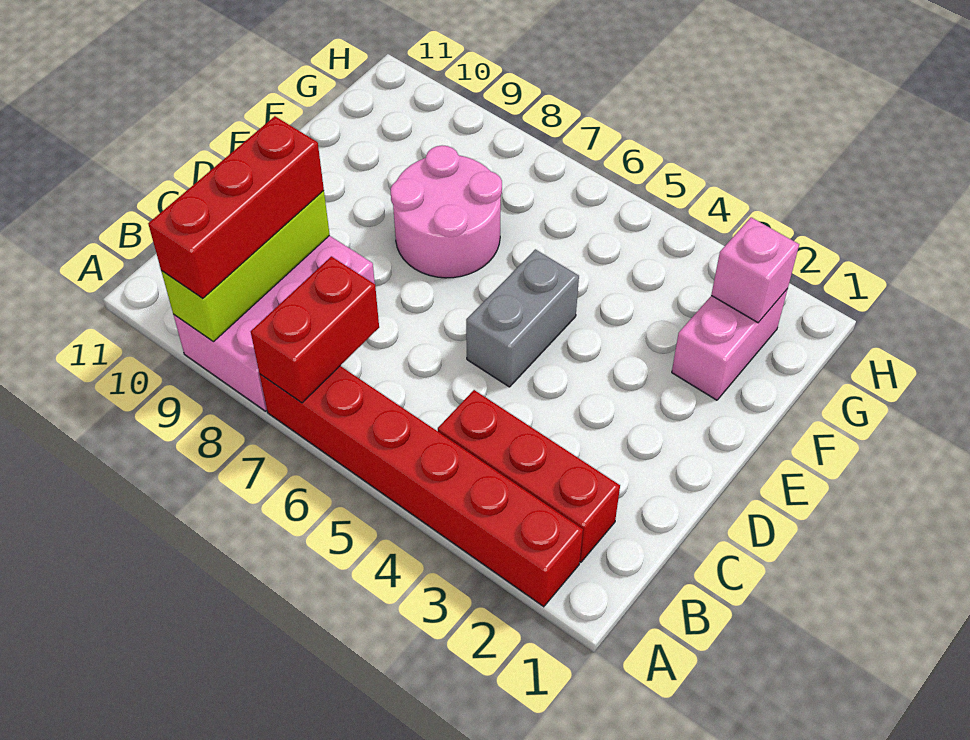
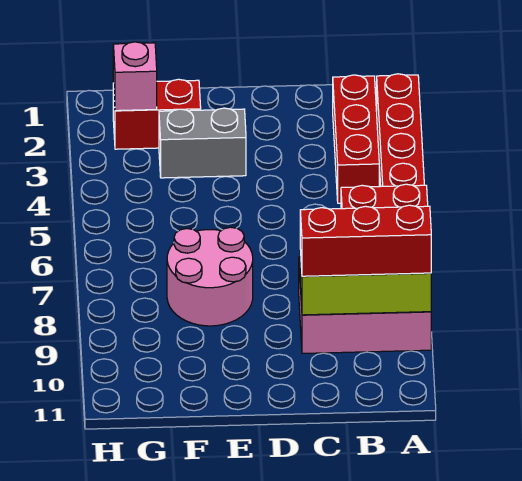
grey 1x2 brick [466,249,579,387] -> grey 1x2 brick moved to [159,108,246,178]
pink 1x2 brick [672,289,788,400] -> red 1x2 brick [113,79,201,149]

